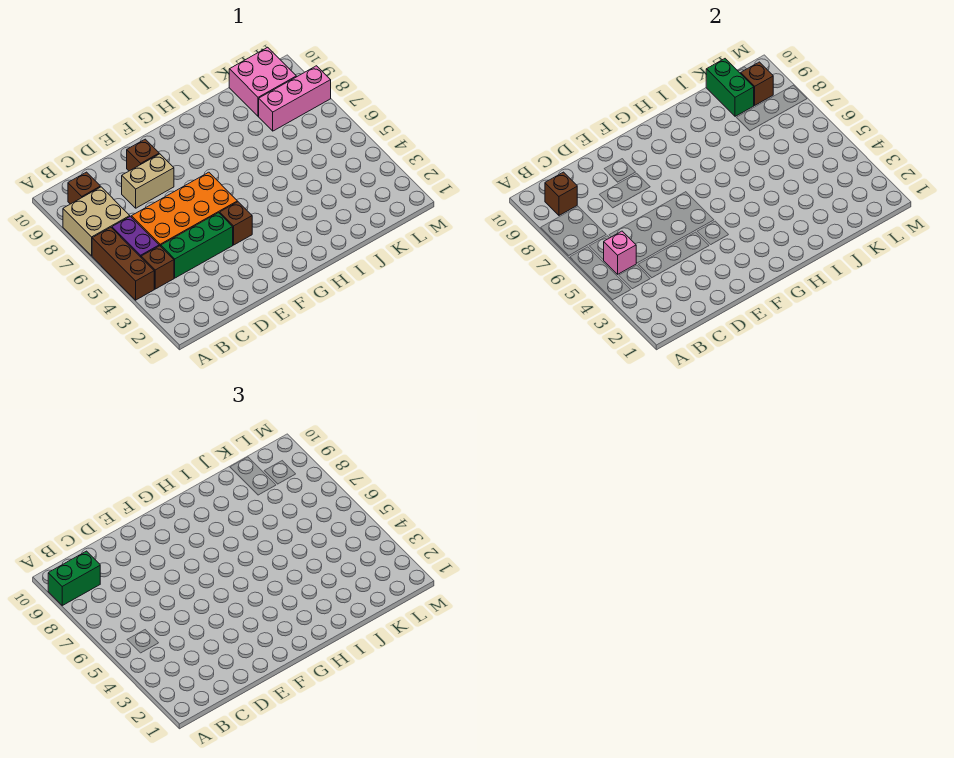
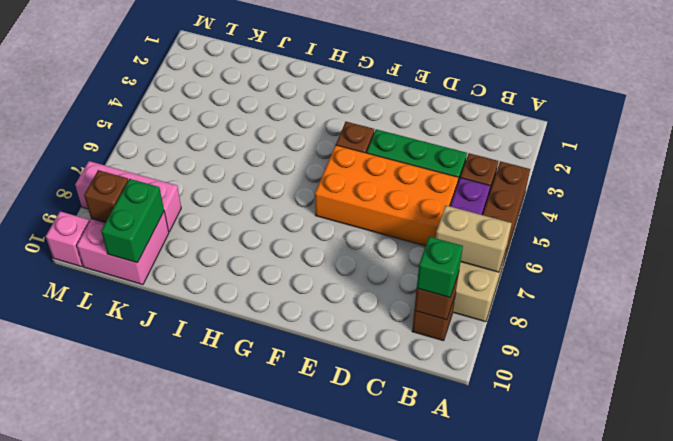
green 1x2 brick [48,551,100,605] -> green 1x1 brick [417,237,463,298]
pink 1x1 brick [604,231,636,274] -> pink 1x1 brick moved to [46,211,89,267]
tan 1x2 brick [122,154,174,208] -> tan 1x2 brick moved to [436,206,512,272]
brown 1x1 brick [127,139,159,171] -> none

